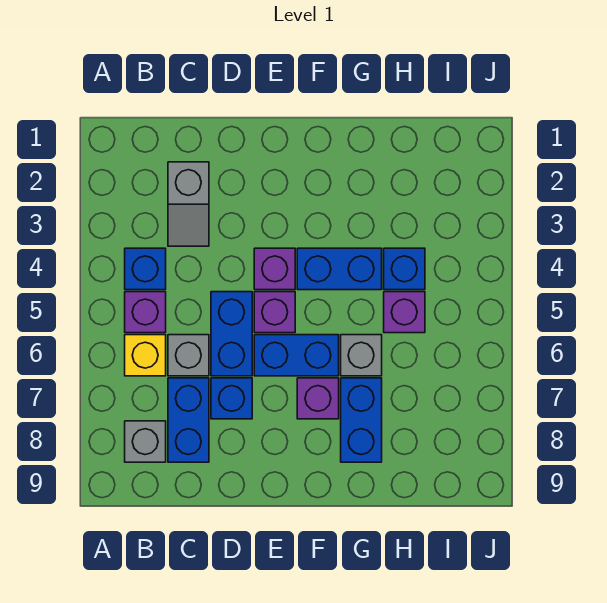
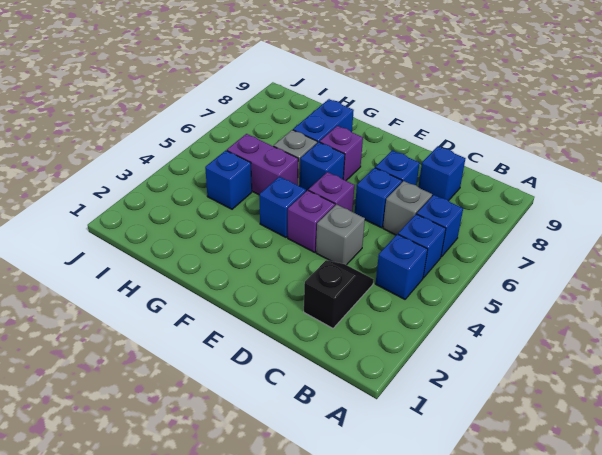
purple 1x1 brick [125,292,166,333] -> blue 1x1 brick [398,214,446,278]
yellow 1x1 brick [125,335,166,376] -> blue 1x1 brick [417,195,463,257]
grey 1x1 brick [125,421,166,462] -> grey 1x1 brick moved to [316,204,365,265]
grey 1x2 slope [168,162,209,246] -> black 1x2 slope [304,260,374,328]
blue 1x2 brick [168,378,209,462] -> blue 1x1 brick [418,146,465,201]
blue 1x2 brick [211,292,252,376] -> blue 1x1 brick [355,168,402,228]
blue 1x2 brick [254,335,339,376] -> blue 1x1 brick [300,142,345,191]
blue 1x2 brick [297,248,382,290] -> blue 1x1 brick [259,177,306,237]
purple 1x1 brick [384,292,425,333] -> purple 1x2 brick [227,134,298,195]

